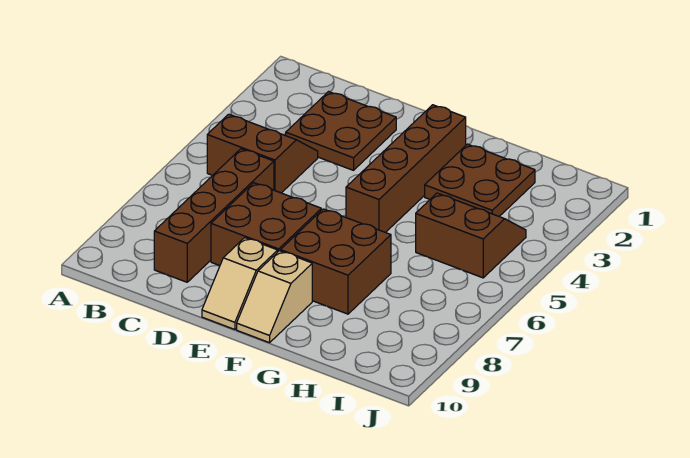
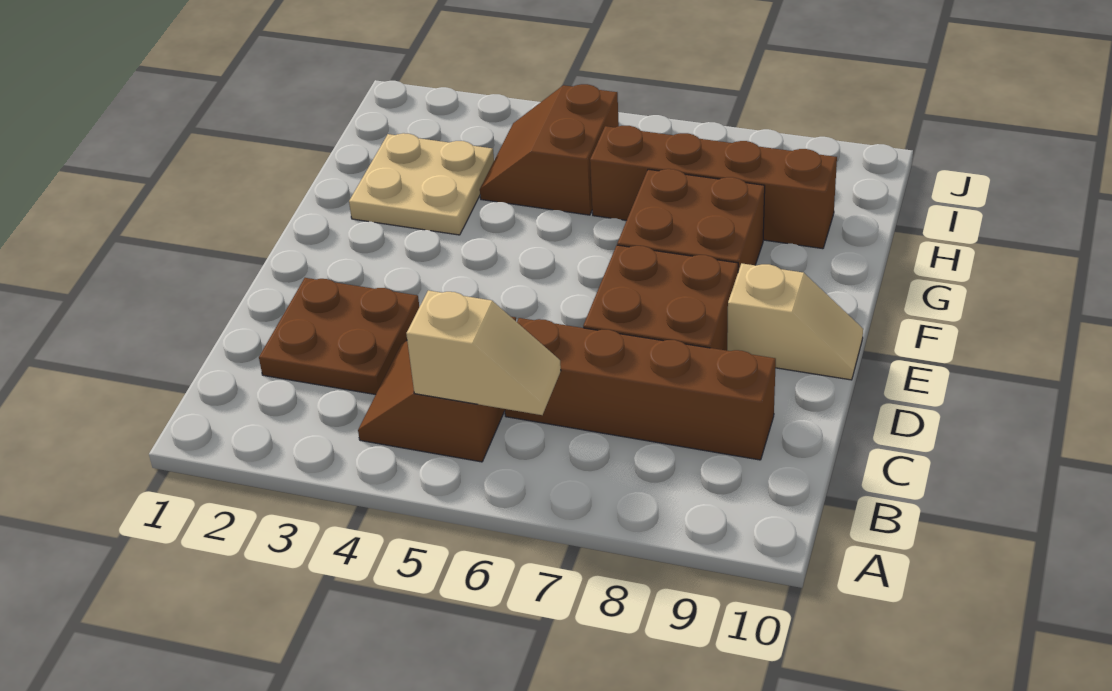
brown 1x4 brick [346,105,466,233] -> brown 1x4 brick moved to [590,126,837,249]
tan 1x2 slope [237,251,312,343] -> tan 1x2 slope moved to [406,290,561,415]
brown 2x2 plate [425,144,535,216] -> tan 2x2 plate [349,133,494,235]

